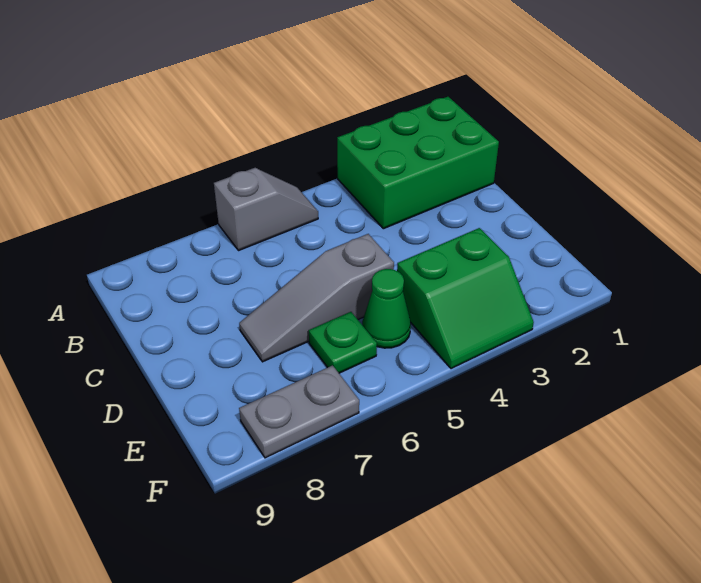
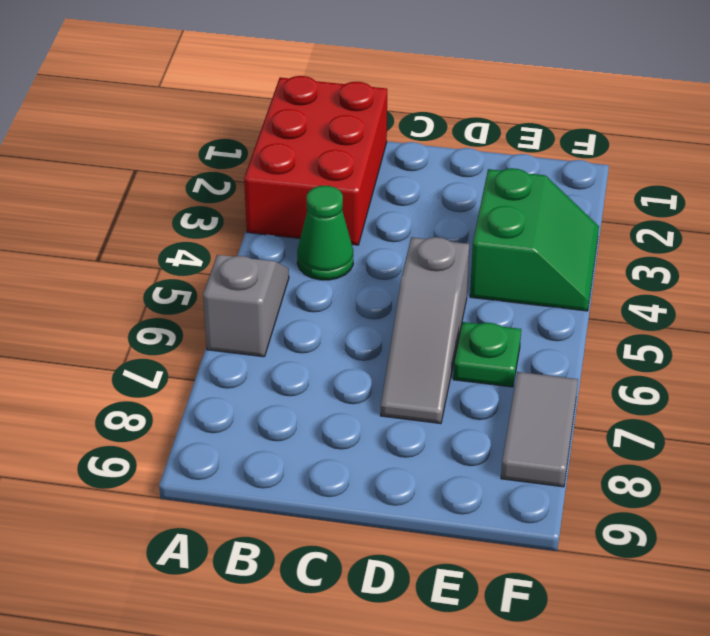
green 2x3 brick [337,97,499,229] -> red 2x3 brick [244,76,387,245]
green 1x1 cone [362,269,411,348] -> green 1x1 cone moved to [297,186,353,280]
grey 1x2 plate [239,365,359,458] -> grey 1x2 tile [501,372,578,487]

